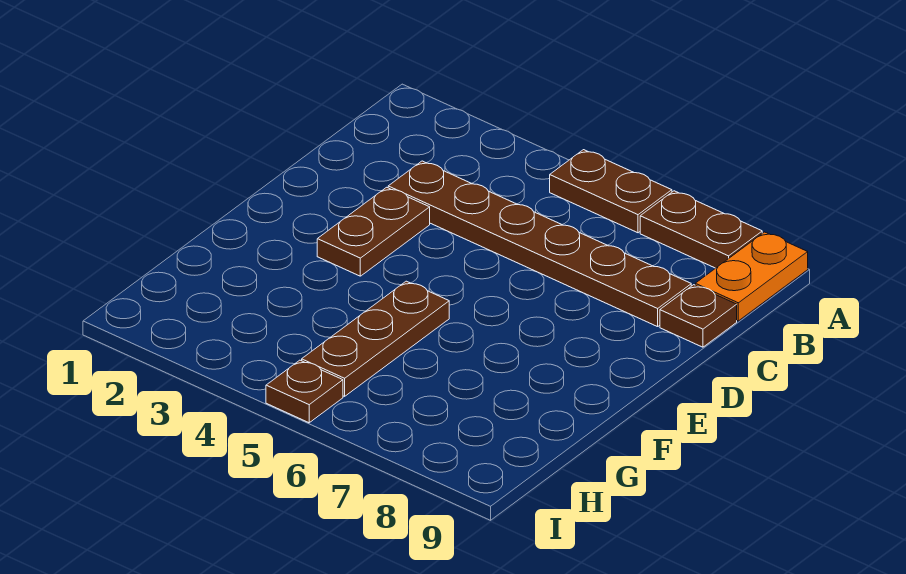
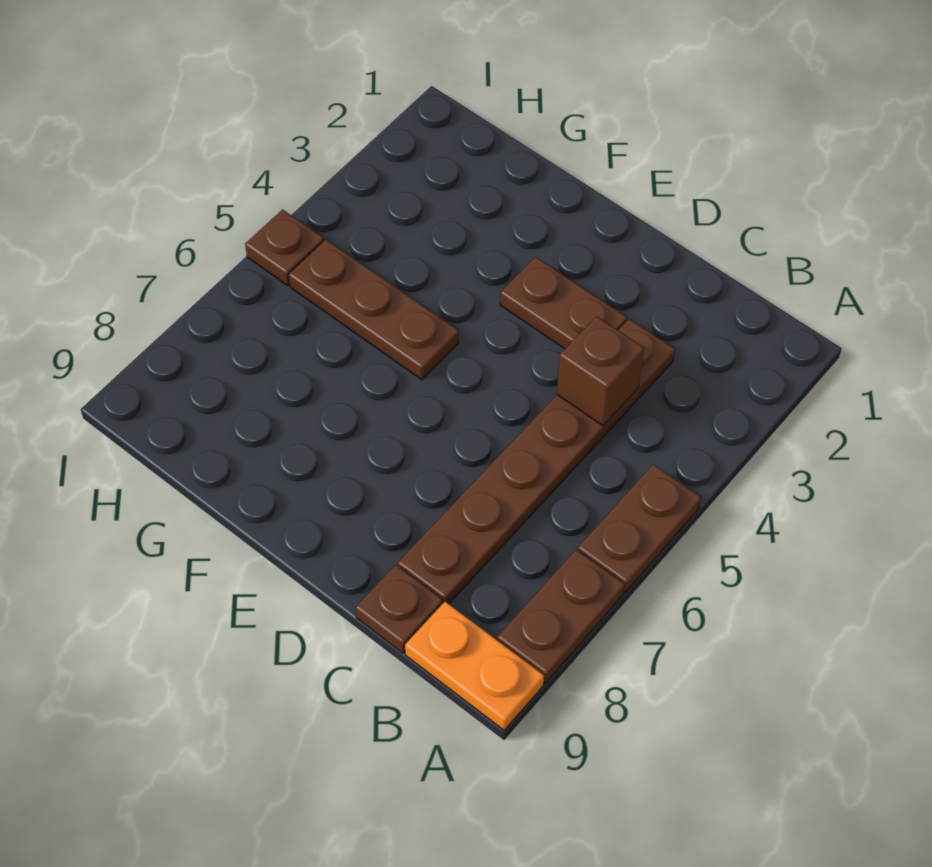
none -> brown 1x1 brick [557,316,644,426]

